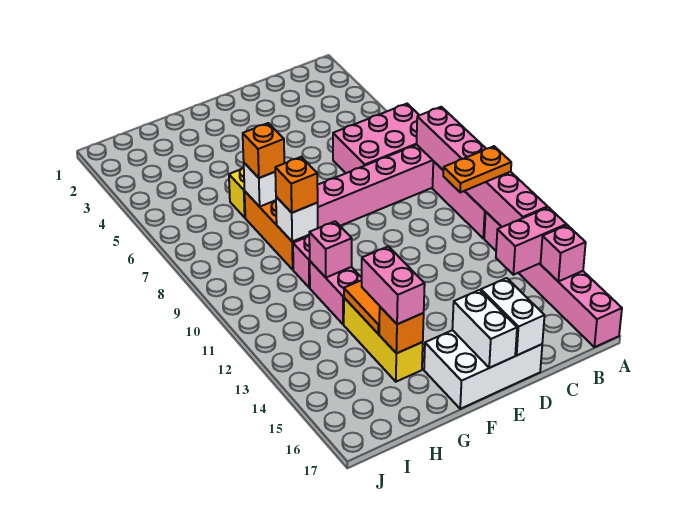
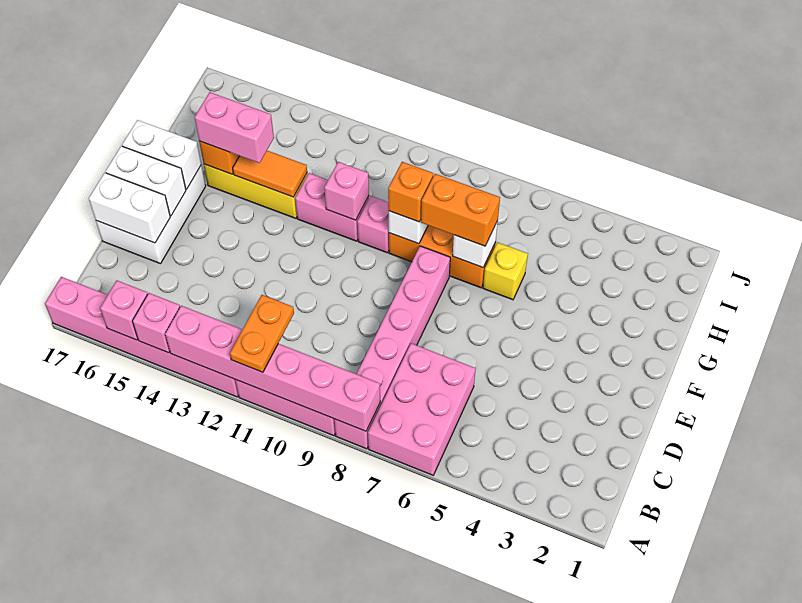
pink 1x2 brick [496,207,566,275] -> pink 1x1 brick [133,293,180,353]
none -> white 1x2 brick [122,120,201,189]
orange 1x1 brick [243,123,284,178] -> orange 1x2 brick [421,174,500,246]

